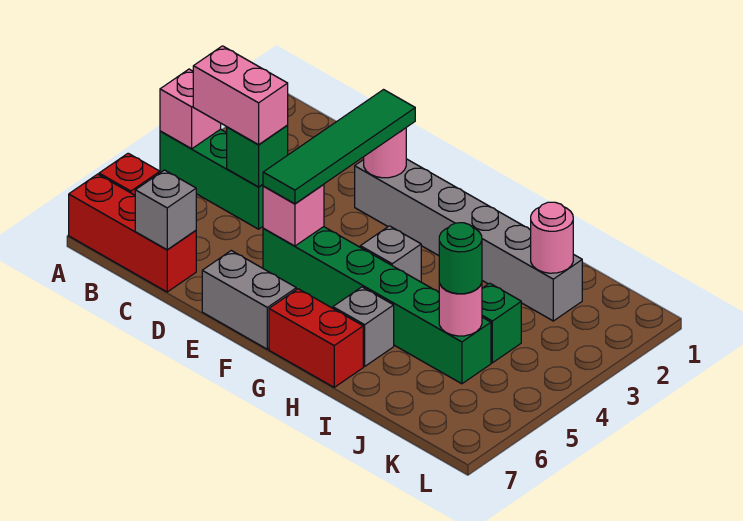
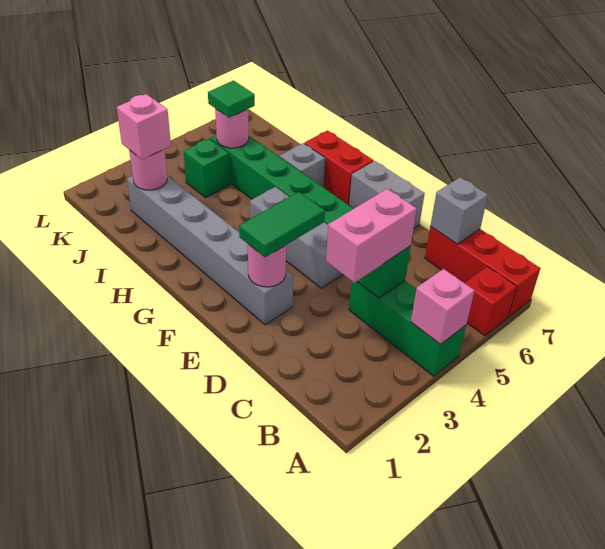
pink 1x2 brick [193,46,288,145] -> pink 1x2 brick turned to [326,189,417,283]
green 1x4 tile [263,90,415,204] -> green 1x2 tile [239,192,325,257]
pink 1x1 brick [263,184,324,246] -> pink 1x1 brick moved to [117,94,171,160]
grey 1x1 brick [360,226,421,282] -> grey 1x3 brick [250,187,343,288]
green 1x1 round brick [439,223,482,294] -> green 1x1 tile [208,80,255,118]

